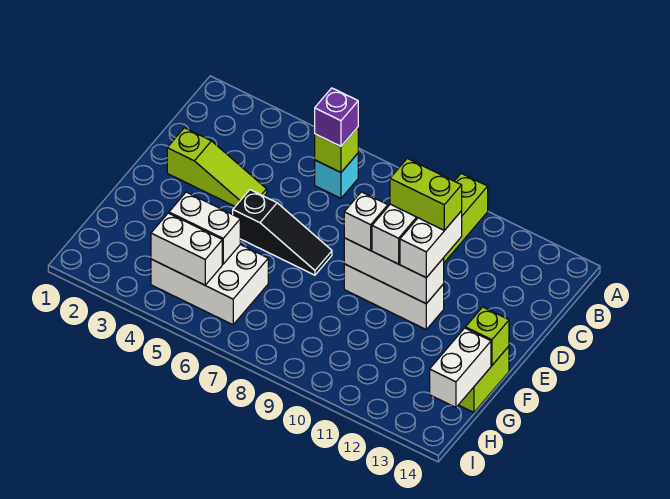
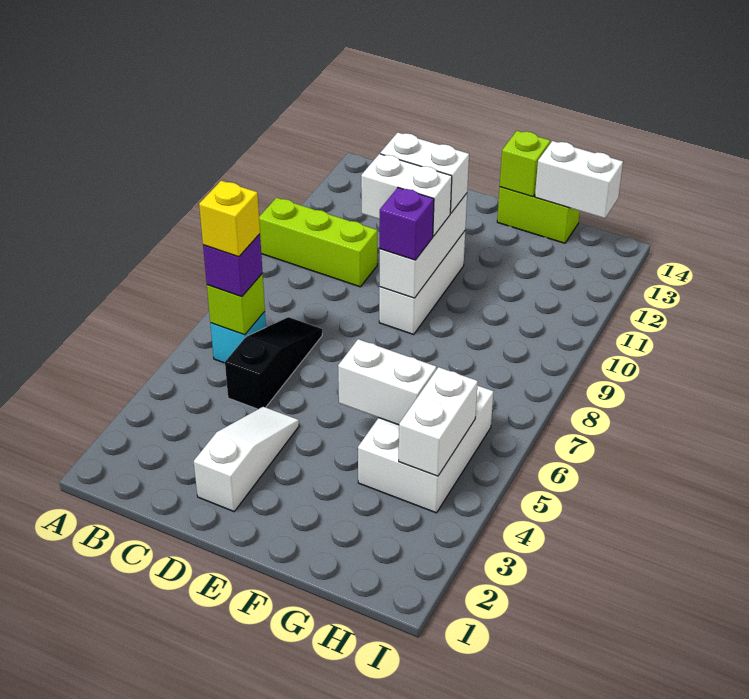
none -> yellow 1x1 brick [199,181,260,257]
lime 1x3 slope [167,128,267,206] -> white 1x3 slope [194,407,299,511]
lime 1x2 brick [390,158,462,230] -> none
black 1x3 slope [233,190,332,275] -> black 1x3 slope moved to [225,317,322,409]
white 1x1 brick [344,192,388,250] -> purple 1x1 brick [380,188,434,260]
white 1x2 brick [169,192,240,264] -> white 1x2 brick turned to [338,339,436,425]

